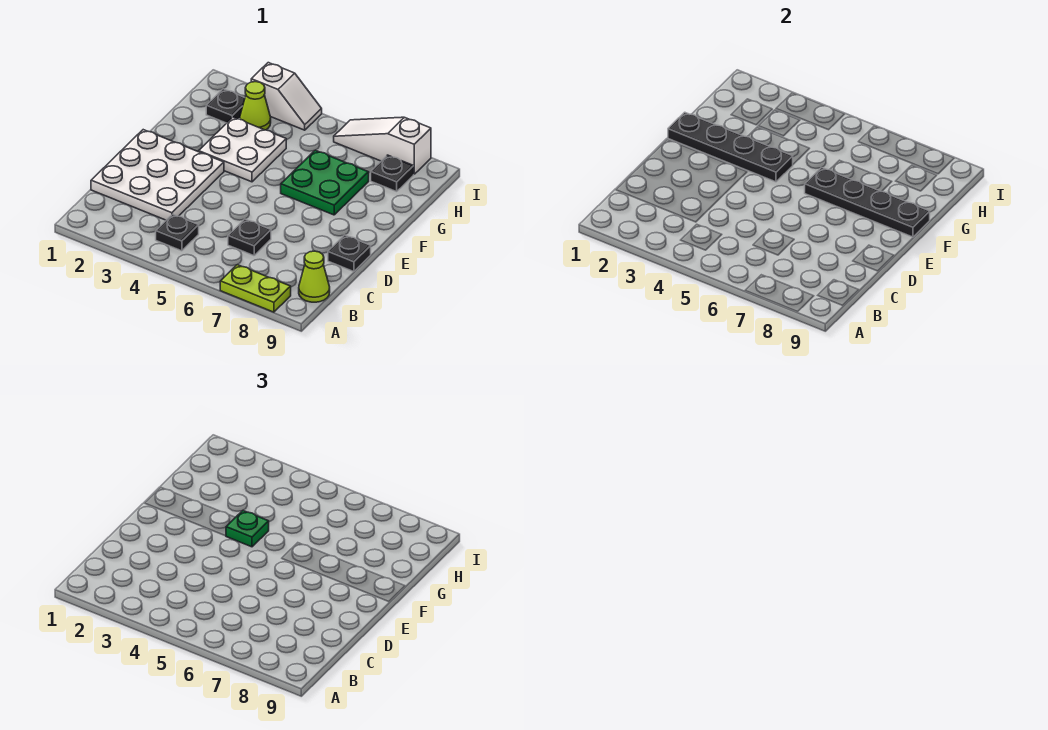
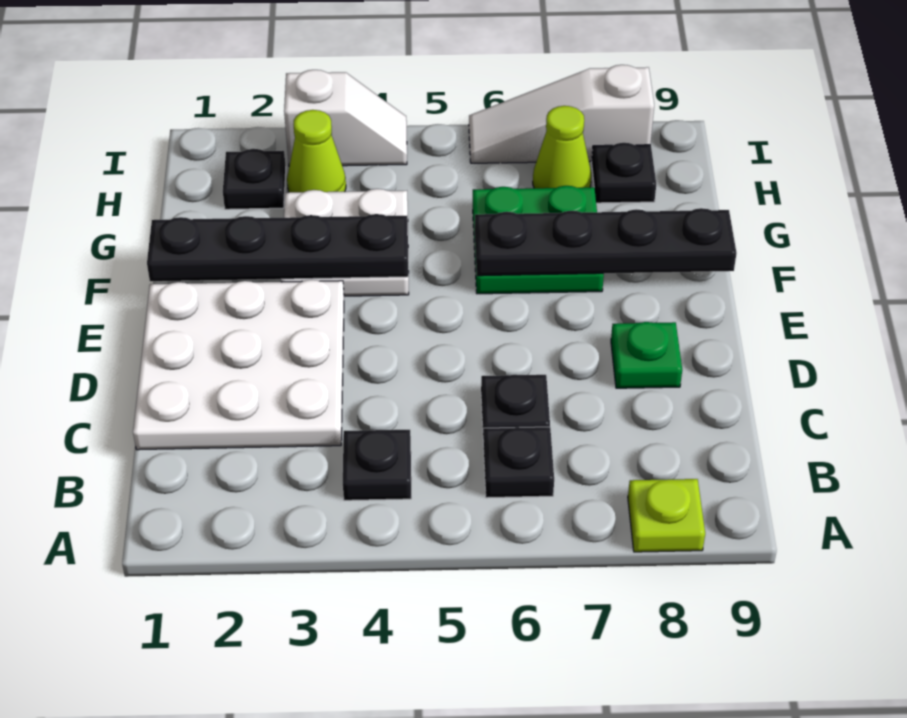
lime 1x2 plate [220,265,291,312] -> lime 1x1 plate [628,479,705,552]
lime 1x1 cone [299,251,330,302] -> lime 1x1 cone moved to [533,106,591,188]
black 1x1 plate [328,235,371,272] -> black 1x1 plate moved to [483,427,554,498]
green 1x1 plate [226,511,269,547] -> green 1x1 plate moved to [611,322,682,388]

